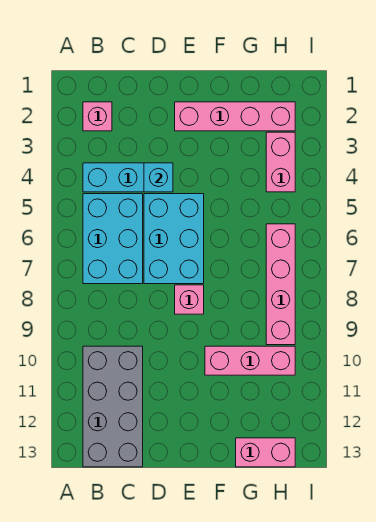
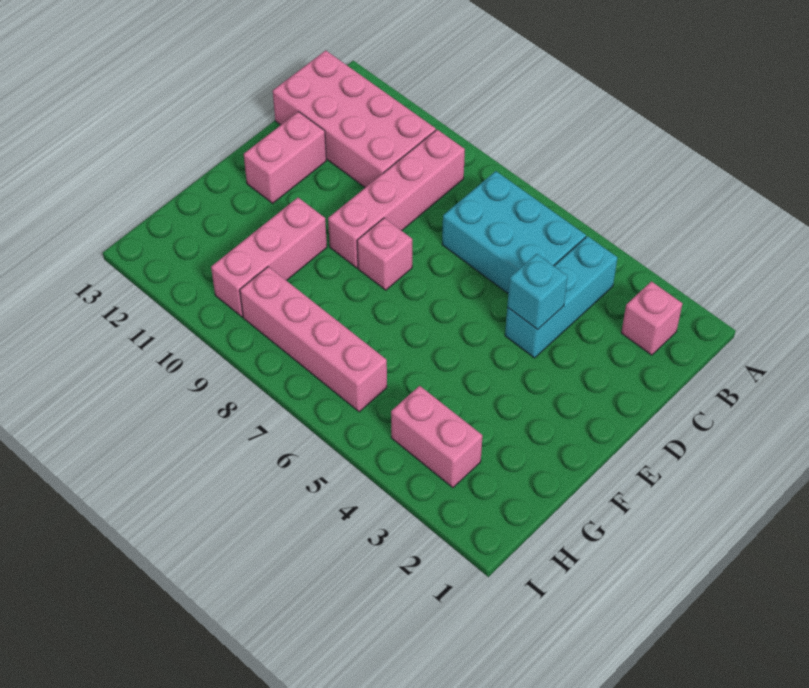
grey 2x4 brick [83,346,143,467] -> pink 2x4 brick [273,50,436,188]
cyan 2x3 brick [144,194,204,284] -> none
pink 1x4 brick [175,102,295,131] -> pink 1x4 brick moved to [328,130,465,268]
pink 1x2 brick [236,438,295,467] -> pink 1x2 brick moved to [244,112,326,203]

